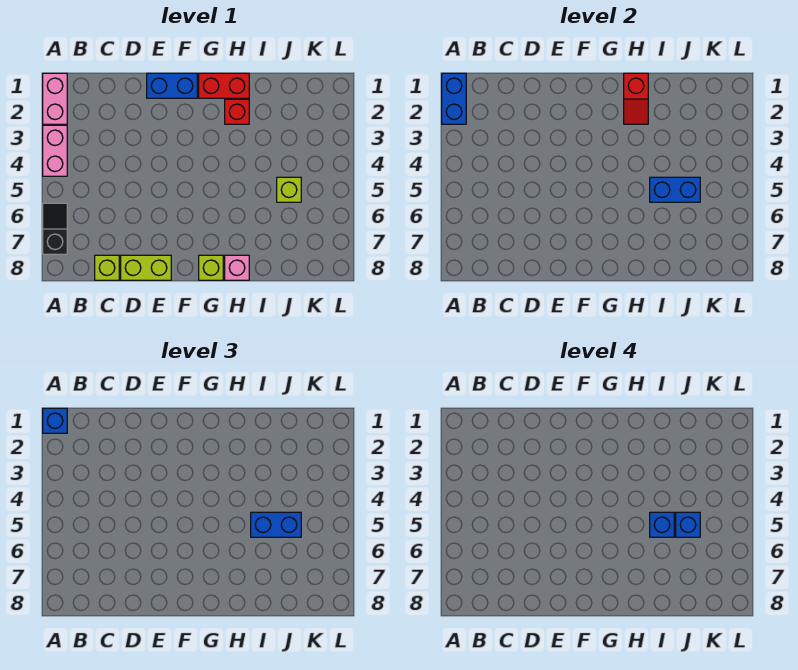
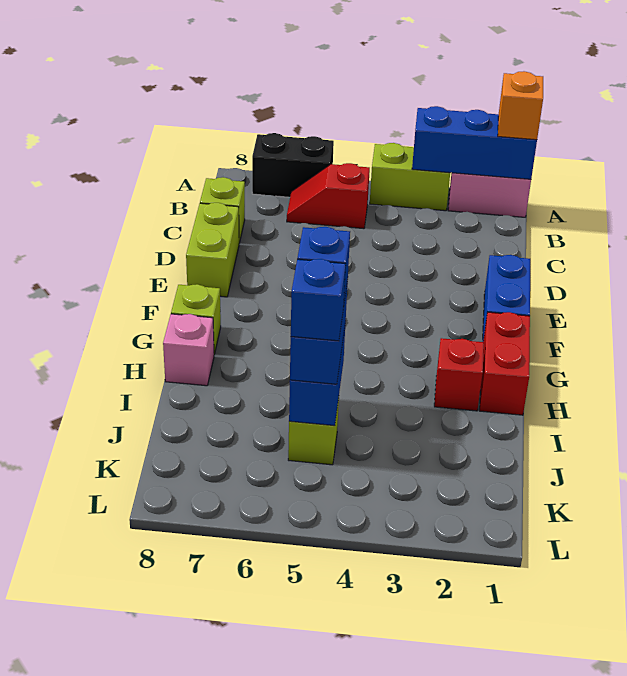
blue 1x2 brick [442,73,466,124] -> blue 1x3 brick [412,106,537,179]
blue 1x1 brick [43,408,67,433] -> orange 1x1 brick [498,71,543,140]
pink 1x2 brick [43,125,67,176] -> lime 1x2 brick [370,143,450,211]
black 1x2 slope [43,203,67,254] -> black 1x2 brick [252,133,334,197]
red 1x2 slope [624,73,648,124] -> red 1x2 slope moved to [287,163,370,229]

